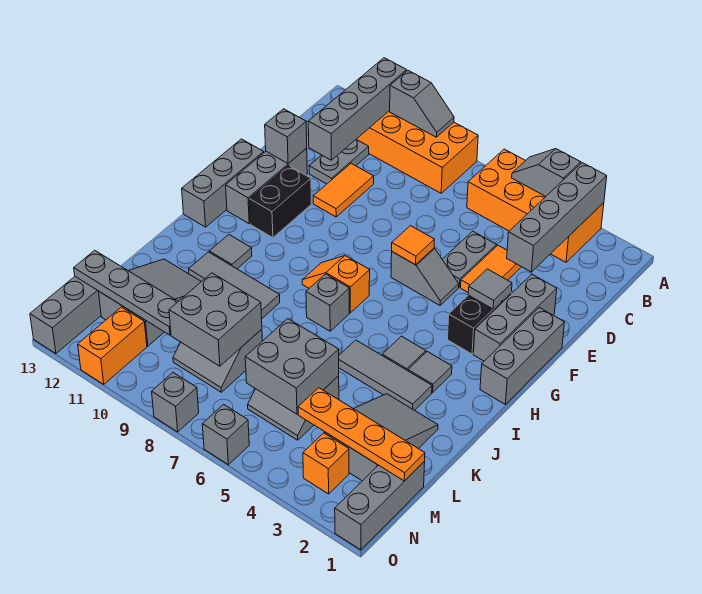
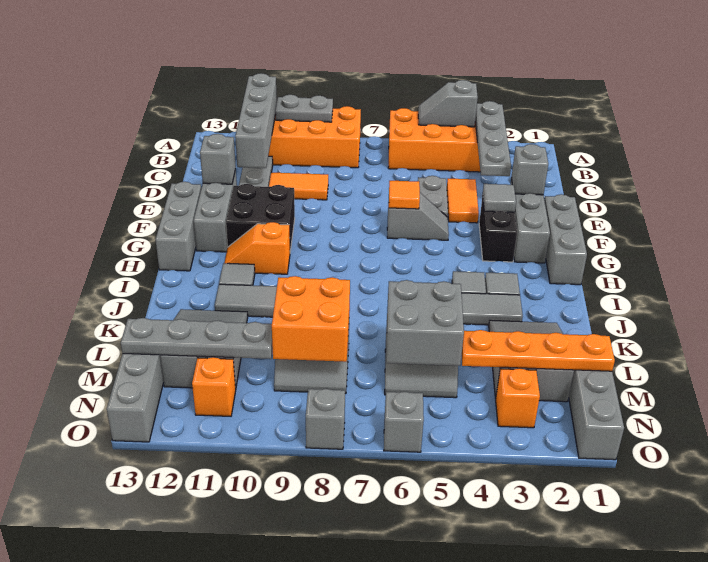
grey 1x4 brick [507,163,607,272] -> grey 1x4 plate [475,101,511,176]
grey 1x2 slope [390,71,454,137] -> grey 1x2 plate [276,95,333,122]
orange 1x2 tile [313,164,374,217] -> orange 1x2 tile turned to [269,173,328,200]
black 1x2 brick [249,166,311,238] -> black 2x2 brick [226,184,295,251]
orange 1x2 slope [302,256,370,313] -> orange 1x2 slope moved to [225,222,290,274]
grey 1x1 brick [306,274,349,331] -> grey 1x1 brick moved to [511,144,548,195]
grey 2x2 brick [169,273,262,366] -> orange 2x2 brick [272,276,350,362]
orange 1x2 brick [78,307,147,384] -> orange 1x1 brick [192,357,236,416]

